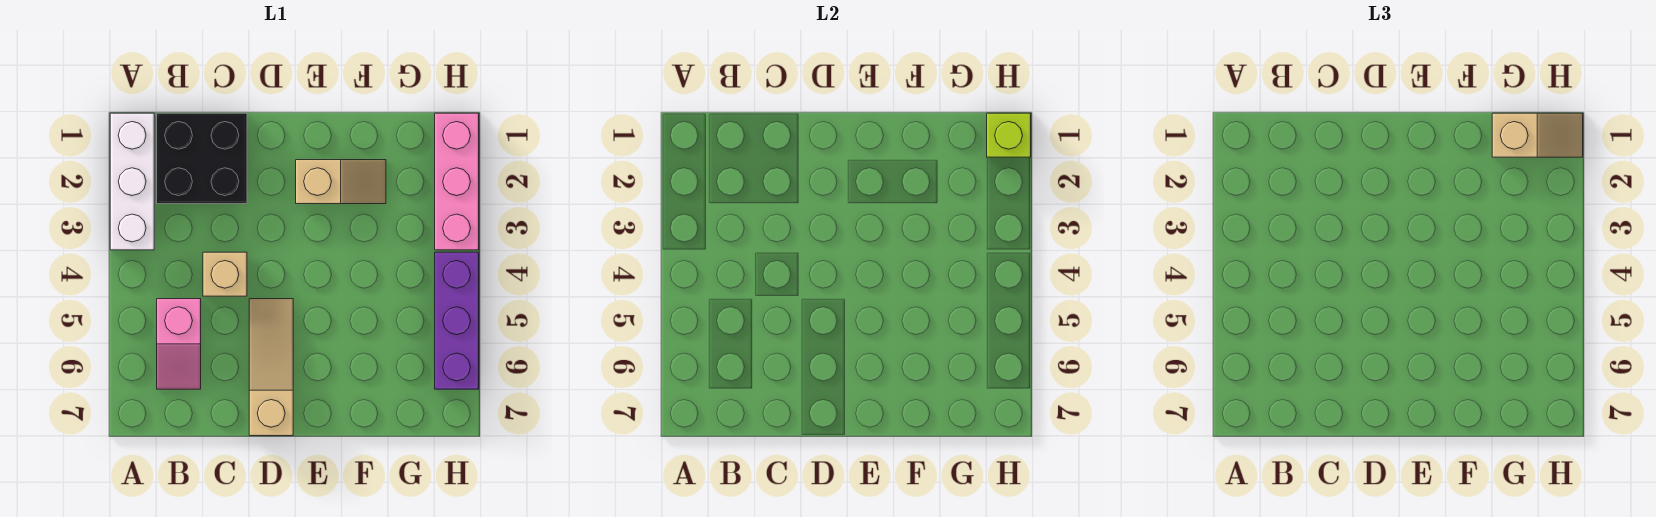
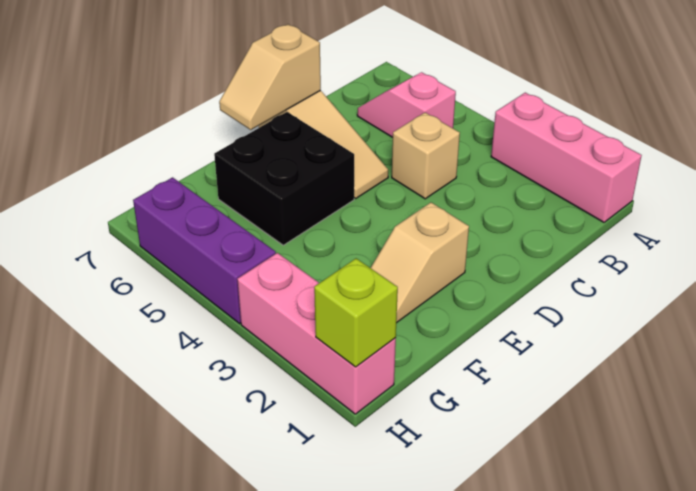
white 1x3 brick [110,113,154,250] -> pink 1x3 brick [491,93,642,222]
black 2x2 brick [157,113,247,204] -> black 2x2 brick moved to [214,112,354,245]
tan 1x2 slope [1492,113,1583,157] -> tan 1x2 slope moved to [219,24,321,130]

